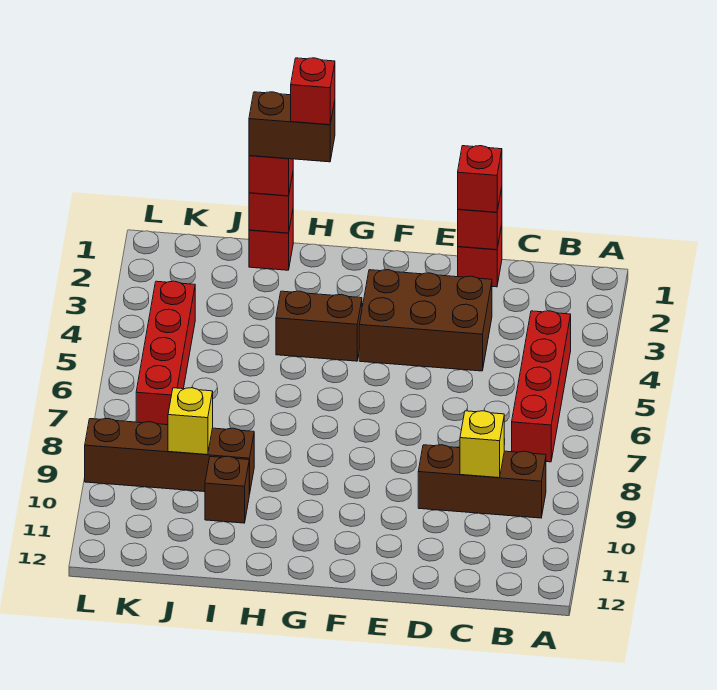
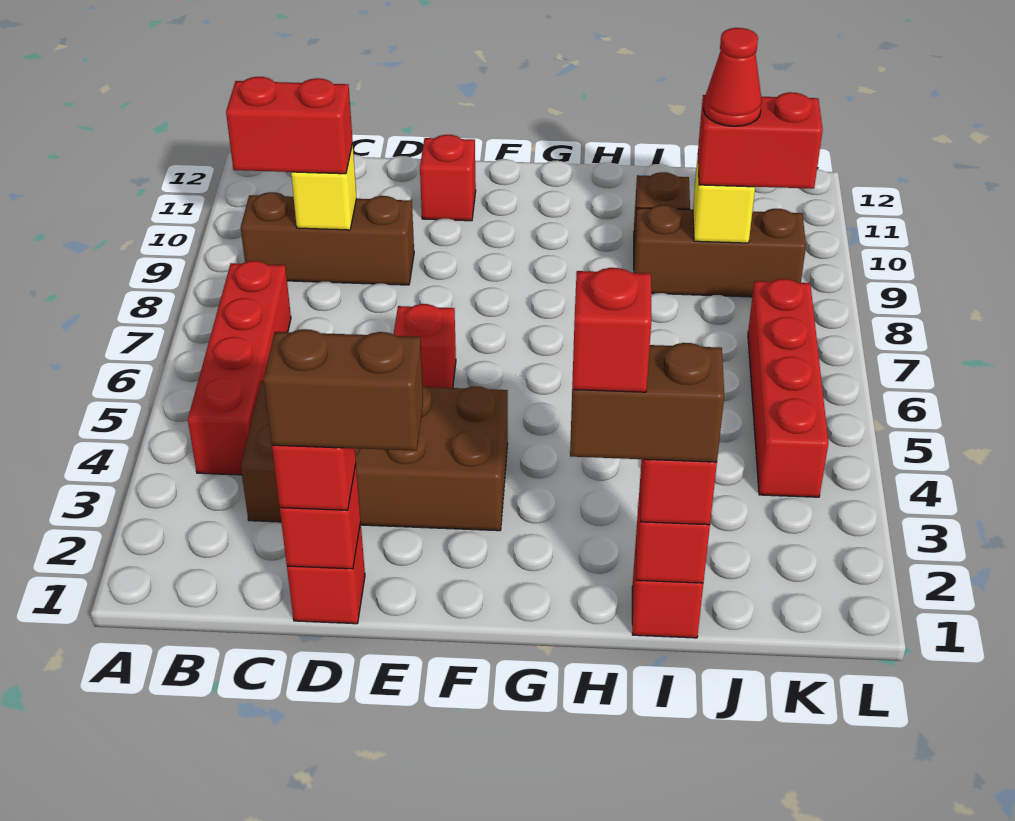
none -> red 1x2 brick [226,77,353,174]
brown 2x3 brick [359,270,492,371] -> brown 2x4 brick [241,381,508,531]
none -> red 1x1 brick [394,304,456,388]
none -> red 1x1 brick [420,135,476,221]
brown 1x2 brick [276,291,362,361] -> brown 1x2 brick moved to [264,329,423,451]
brown 1x4 brick [85,418,254,495] -> brown 1x3 brick [634,205,806,297]
none -> red 1x2 brick [698,92,823,189]
none -> red 1x1 cone [704,28,762,126]

